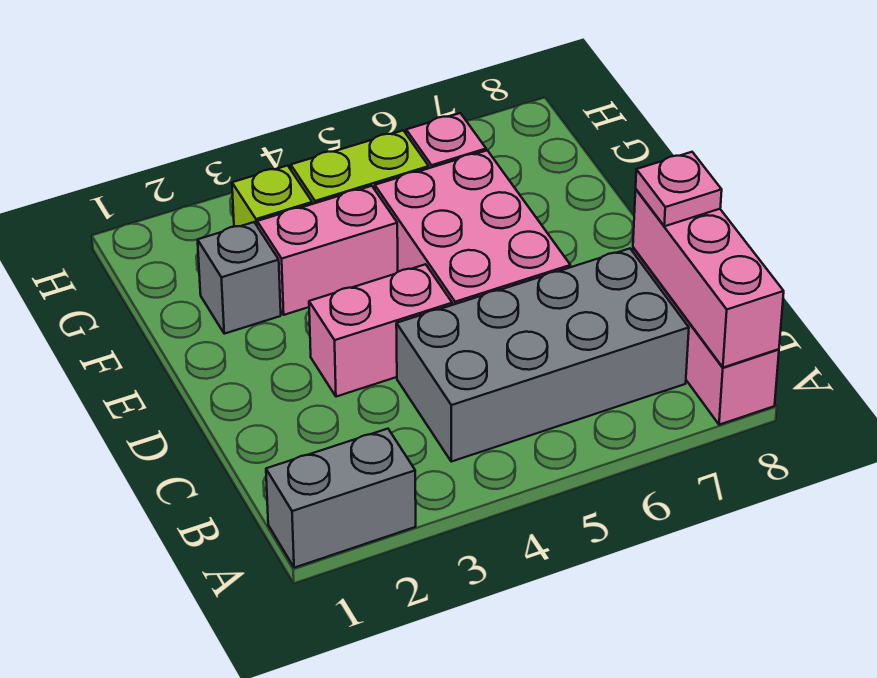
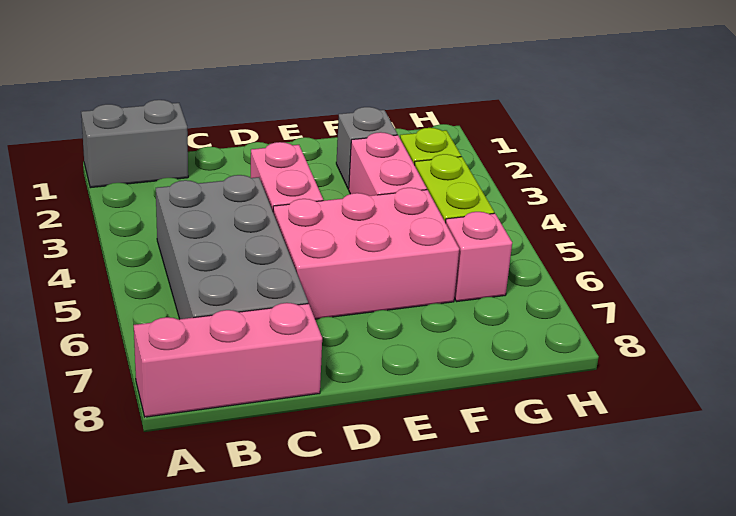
grey 1x2 brick [266,429,416,568] -> grey 1x2 brick turned to [81,100,188,188]
pink 1x3 brick [633,190,784,368] -> none
pink 1x1 plate [636,152,722,226] -> none

